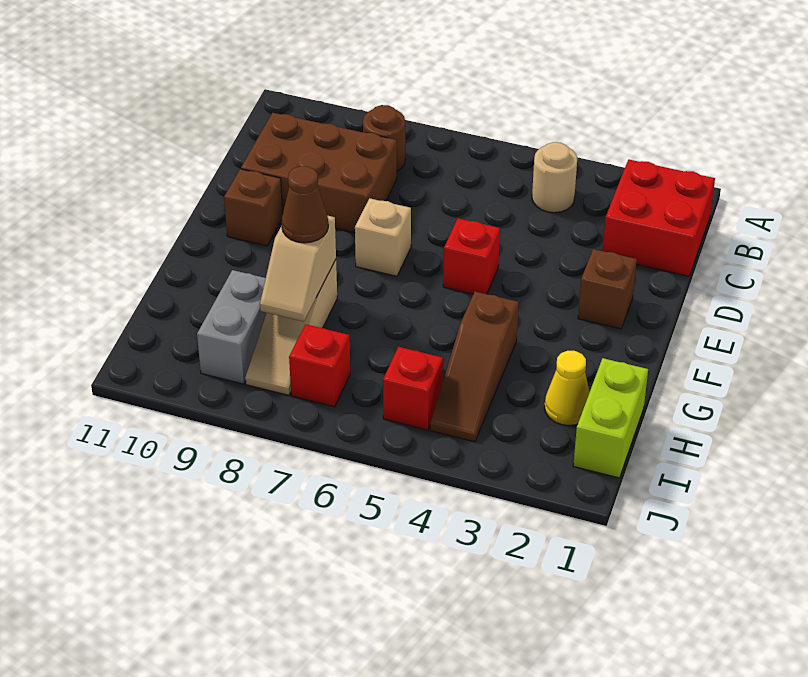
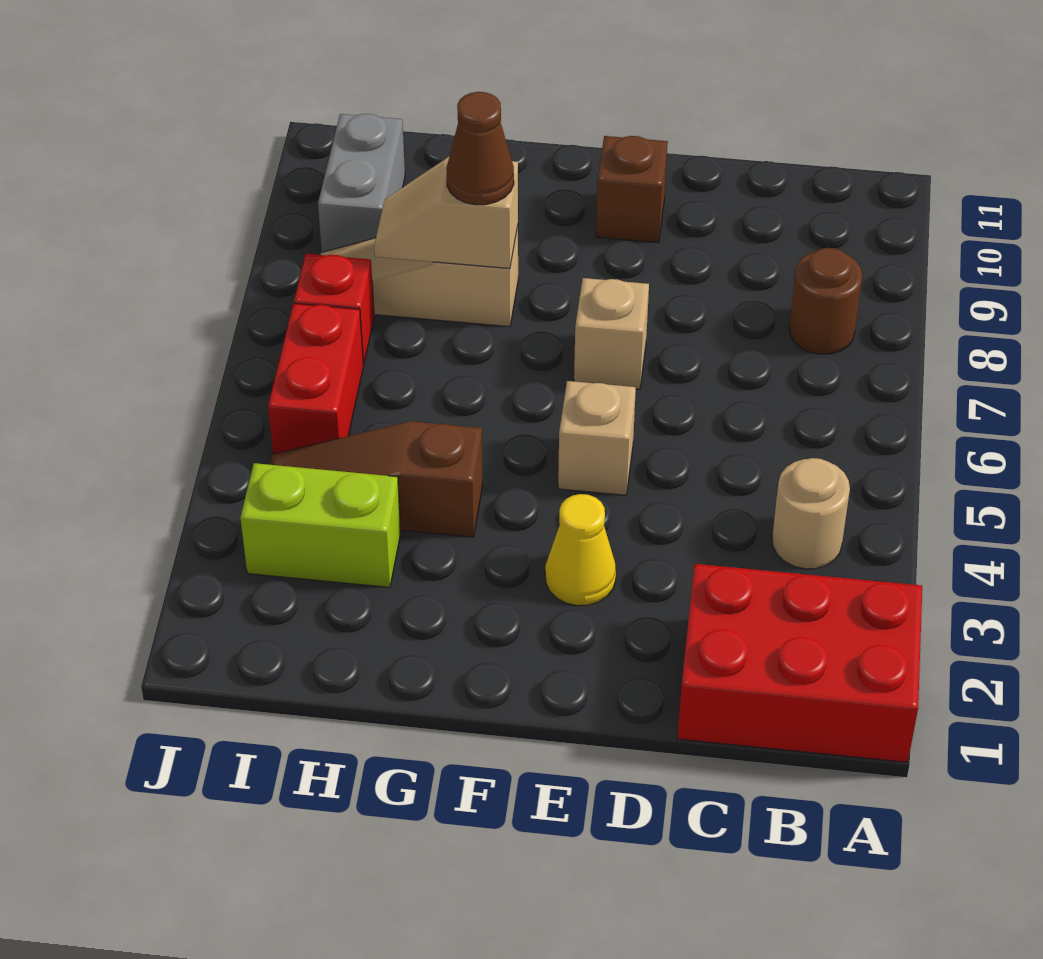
red 2x2 brick [603,160,715,276] -> red 2x3 brick [678,564,922,762]
brown 2x3 brick [241,113,397,233] -> none
brown 1x1 brick [578,249,637,329] -> none
red 1x1 brick [443,218,500,294] -> tan 1x1 brick [558,381,636,495]
lime 1x2 brick [573,358,648,478] -> lime 1x2 brick moved to [240,463,401,587]
yellow 1x1 cone [544,351,590,426] -> yellow 1x1 cone moved to [545,494,616,606]
grey 1x2 brick [197,270,266,384] -> grey 1x2 brick turned to [318,114,405,252]
red 1x1 brick [383,347,443,430] -> red 1x2 brick [268,303,363,454]

